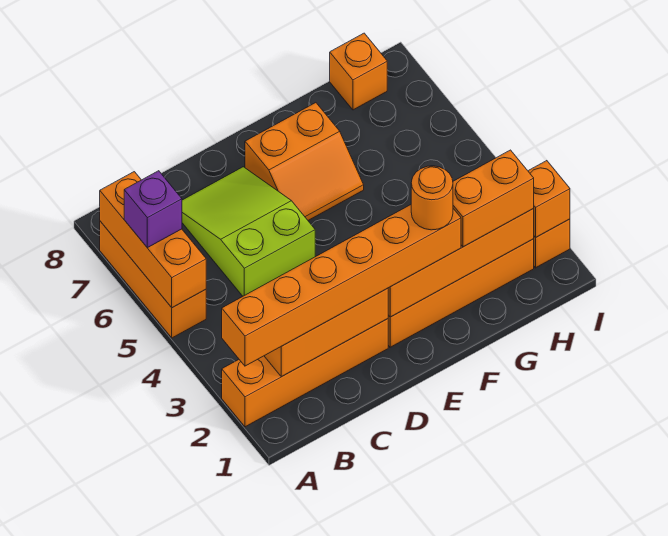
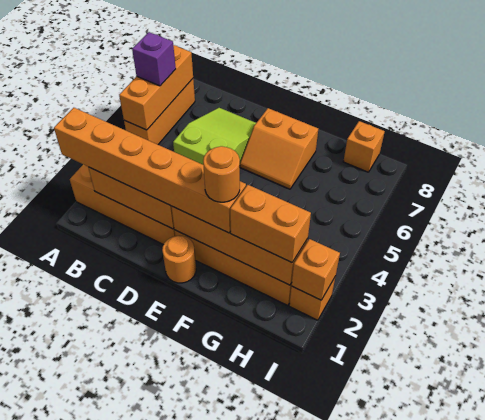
none -> orange 1x1 round brick [162,236,196,283]

